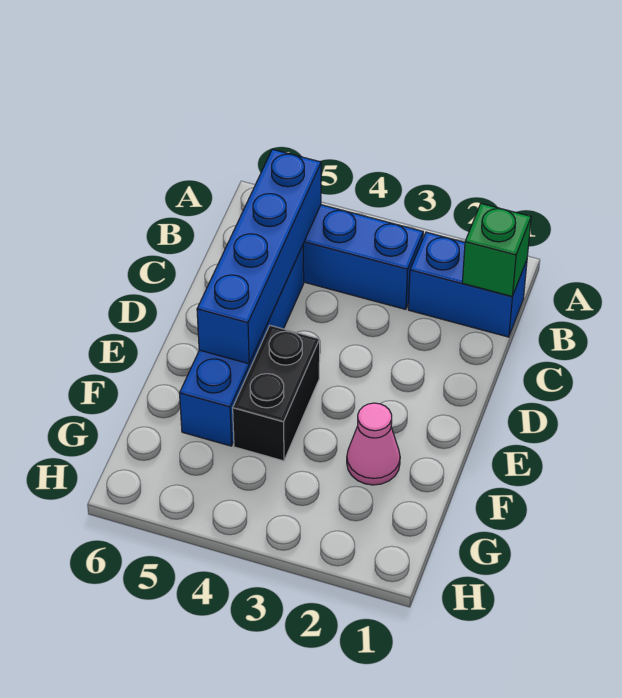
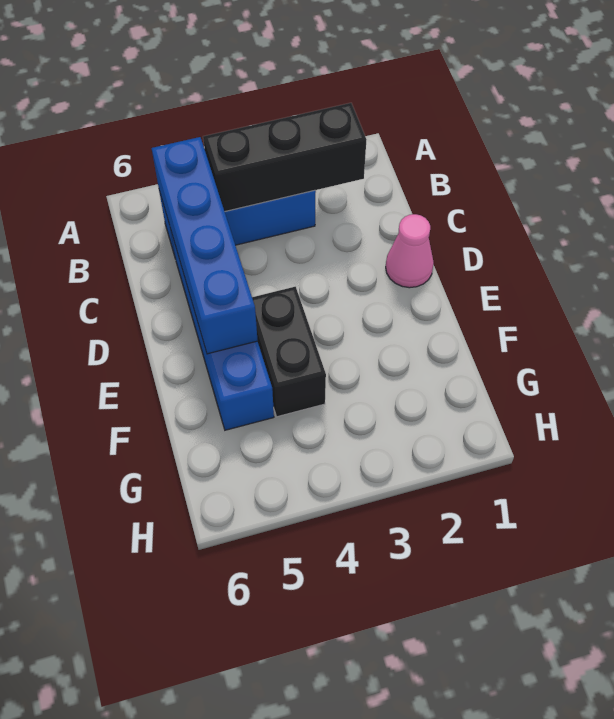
blue 1x2 brick [408,232,527,337] -> none
green 1x1 brick [462,204,531,296] -> none
none -> black 1x3 brick [203,103,366,212]
pink 1x1 cone [347,403,400,485] -> pink 1x1 cone moved to [386,214,434,288]

